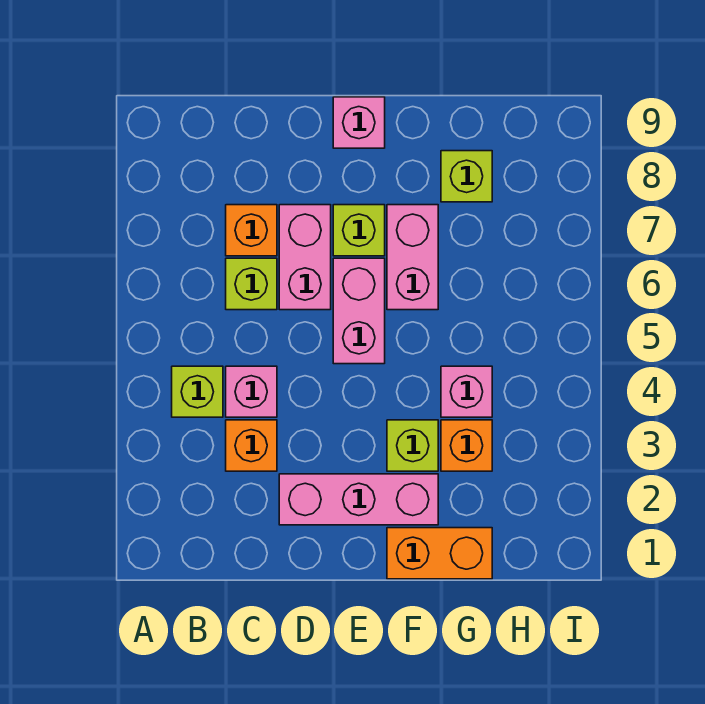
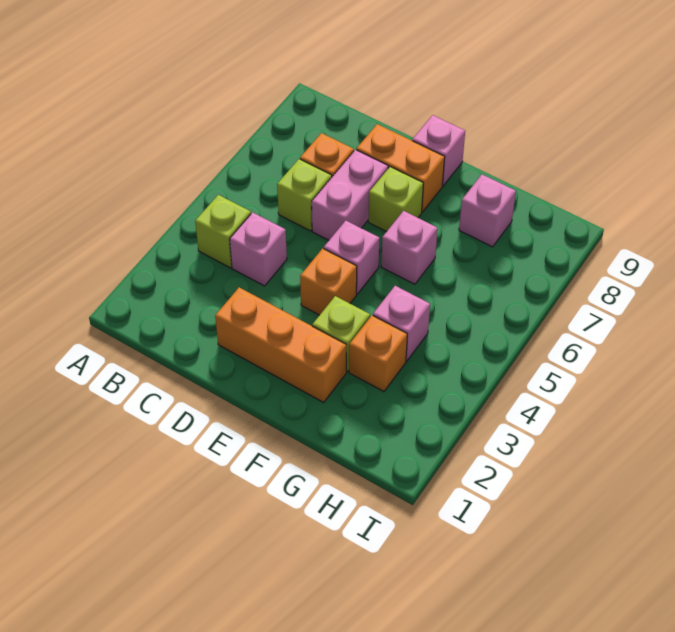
orange 1x1 brick [226,420,277,471] -> orange 1x1 brick moved to [300,249,357,315]
pink 1x3 brick [279,474,438,525] -> orange 1x3 brick [215,287,346,402]
pink 1x2 brick [333,258,385,364] -> pink 1x1 brick [324,221,380,294]
orange 1x2 brick [387,528,492,579] -> orange 1x2 brick moved to [356,124,445,212]
pink 1x2 brick [387,205,438,310] -> pink 1x1 brick [381,211,438,284]
lime 1x1 brick [441,151,492,202] -> pink 1x1 brick [459,175,516,247]

